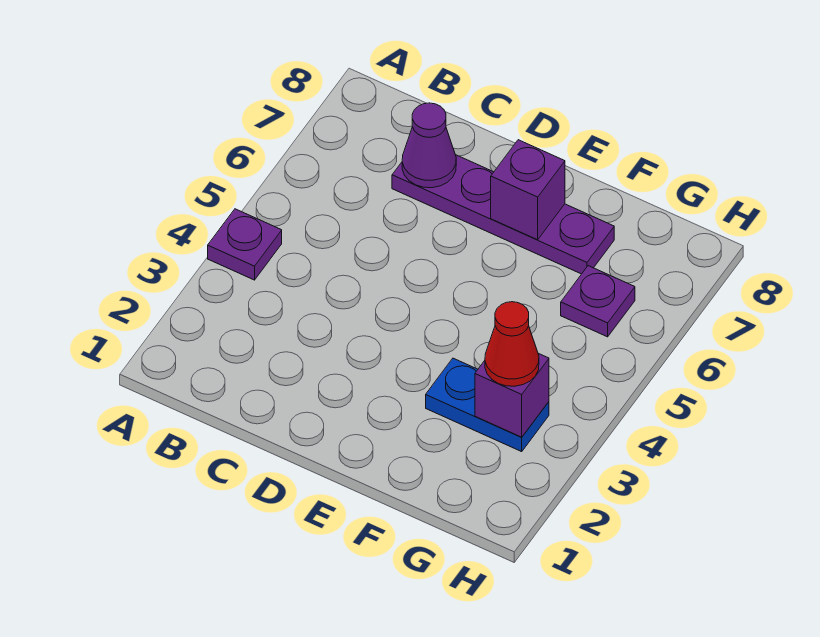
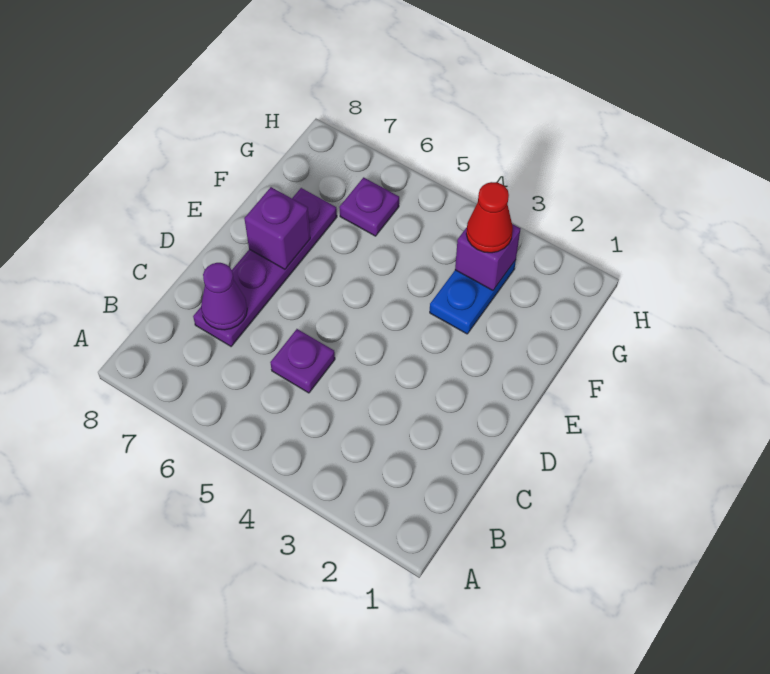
purple 1x1 plate [208,209,282,280] -> purple 1x1 plate moved to [270,329,335,393]

